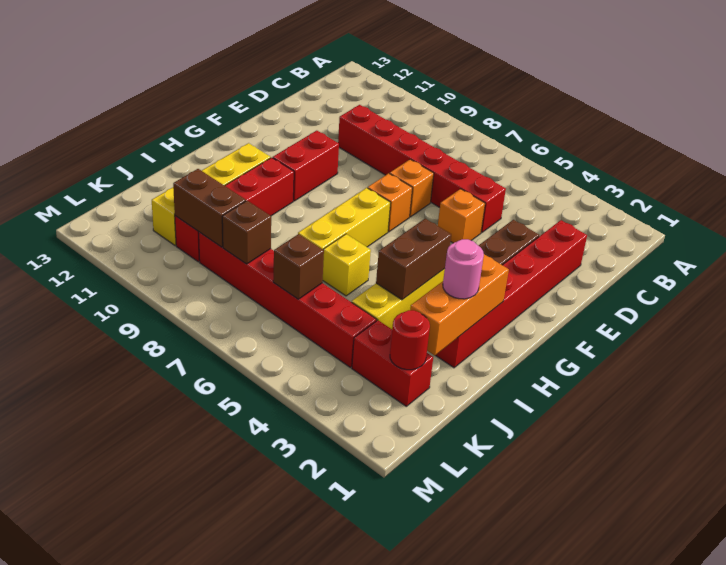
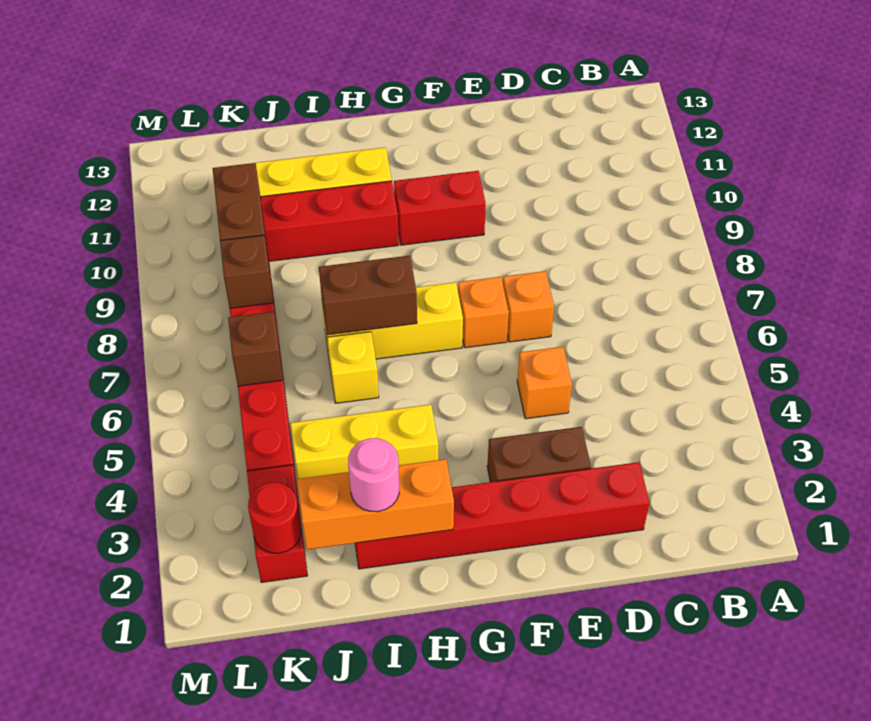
red 1x6 brick [338,105,506,233] -> none
brown 1x2 brick [376,219,451,300] -> brown 1x2 brick moved to [319,256,417,335]

